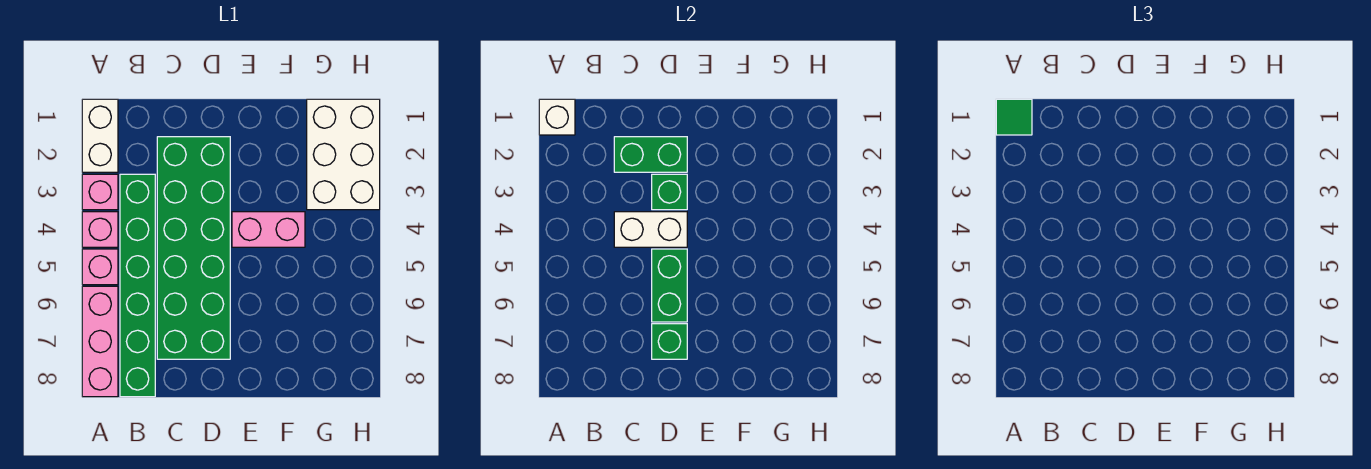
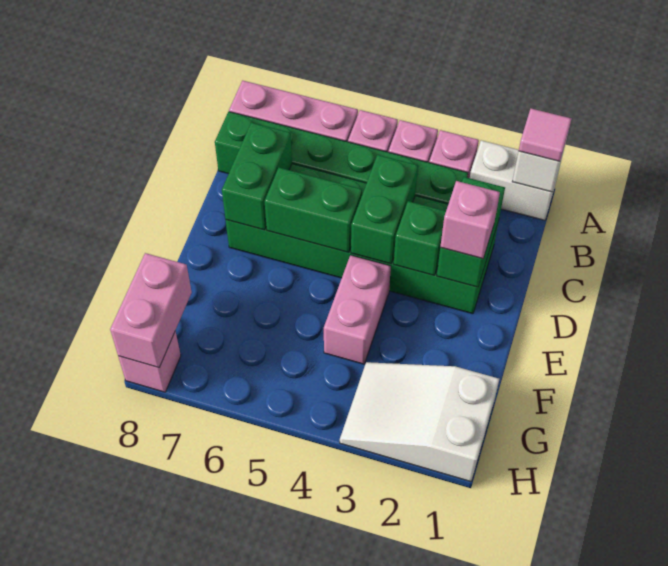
green 1x1 tile [996,99,1032,135] -> pink 1x1 tile [519,109,572,161]
white 1x2 brick [614,212,687,247] -> green 1x2 brick [351,155,418,264]
none -> pink 1x1 brick [440,181,500,259]
green 1x1 brick [652,324,687,359] -> green 1x2 brick [222,122,292,230]
white 2x3 brick [307,99,380,210] -> white 2x3 slope [340,362,499,481]
none -> pink 1x2 brick [110,253,192,368]
none -> pink 1x1 brick [118,331,181,392]

